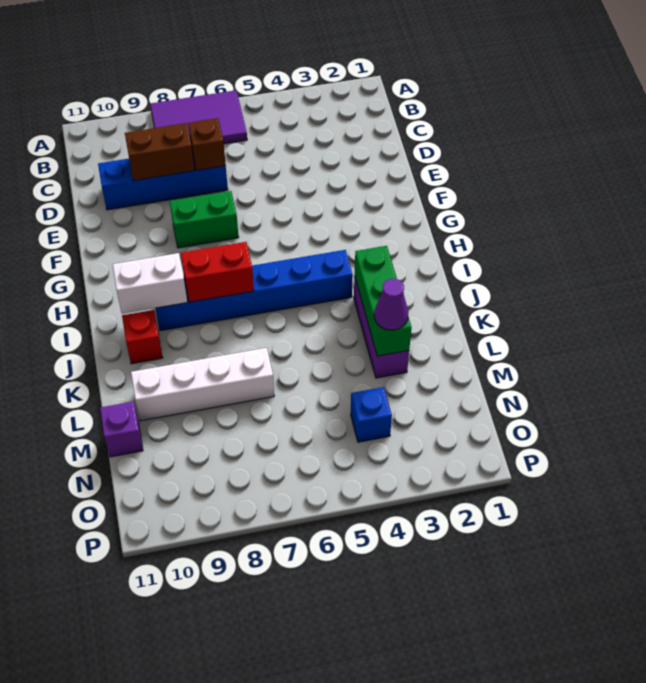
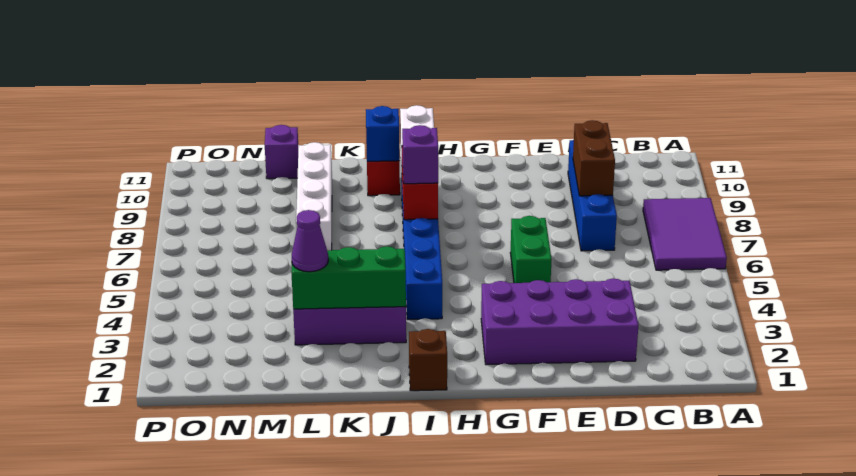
none -> purple 2x4 brick [481,278,638,365]
brown 1x1 brick [188,118,226,171] -> brown 1x1 brick moved to [409,329,447,391]
green 1x2 brick [170,191,239,248] -> green 1x2 brick moved to [510,216,552,283]
none -> purple 1x1 brick [402,125,438,184]
blue 1x1 brick [351,387,392,442] -> blue 1x1 brick moved to [366,106,400,161]

